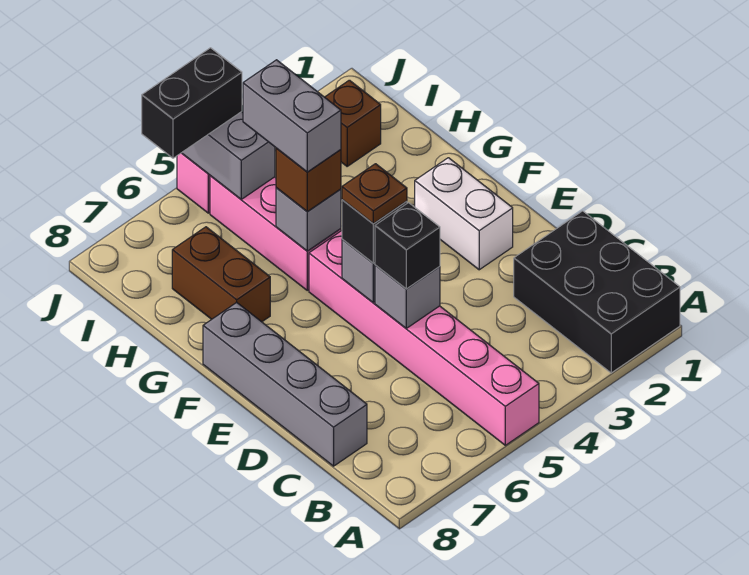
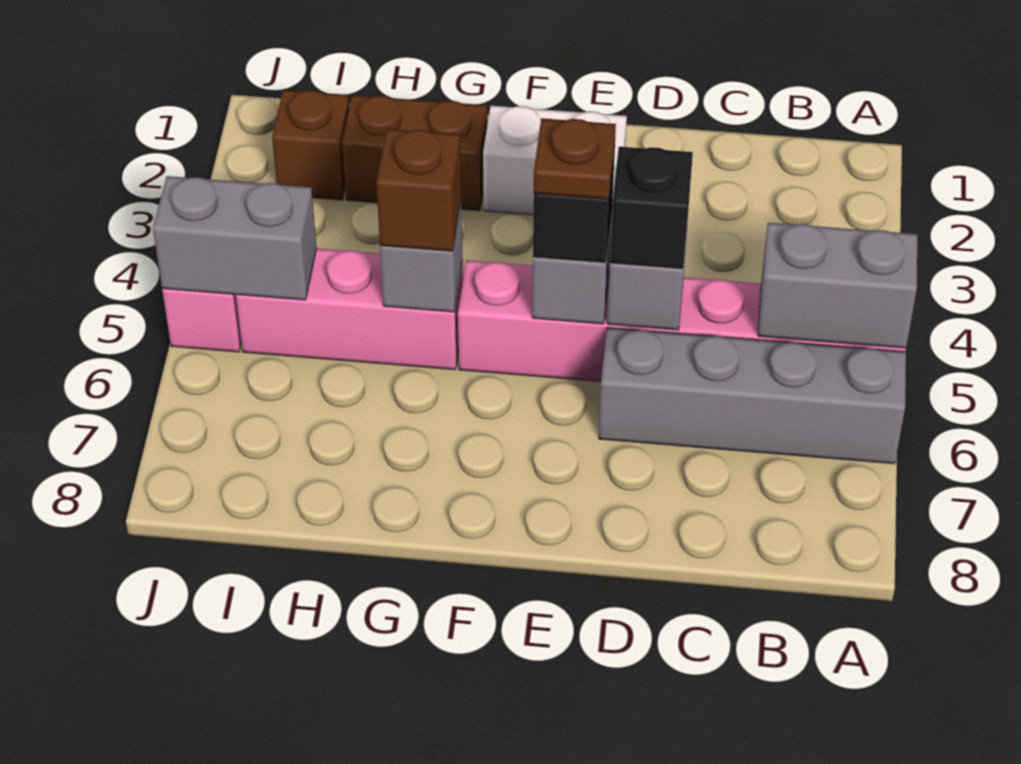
black 2x3 brick [514,211,680,373] -> none
grey 1x4 brick [203,303,367,466] -> grey 1x4 brick moved to [599,328,906,464]
grey 1x2 brick [243,60,341,172] -> grey 1x2 brick moved to [758,223,917,348]
brown 1x2 brick [172,227,270,322] -> brown 1x2 brick moved to [342,95,487,211]
black 1x2 brick [142,48,242,158] -> none

